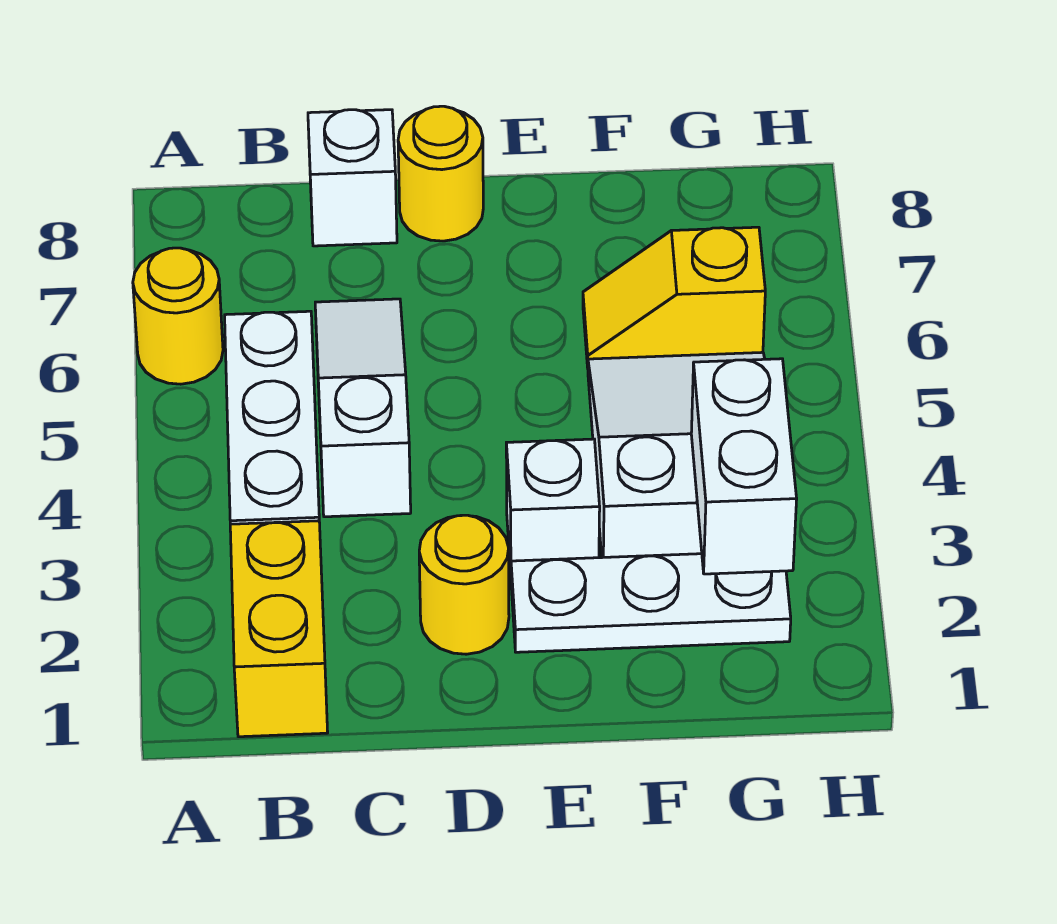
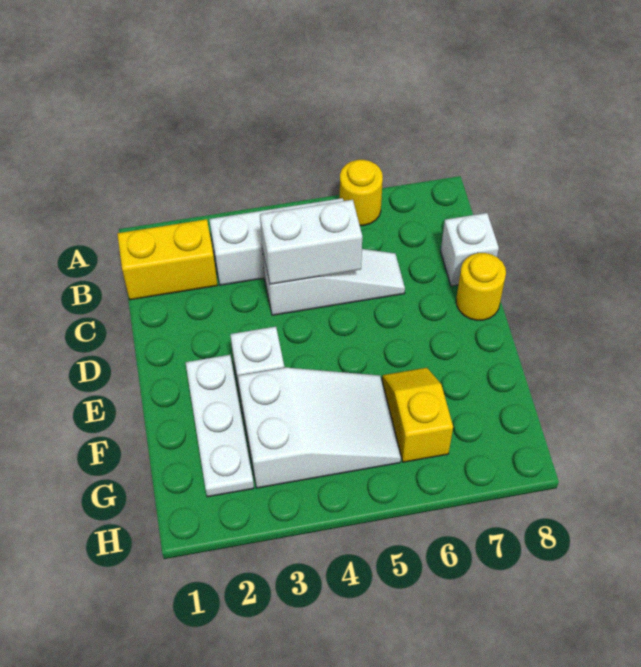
yellow 1x1 round brick [419,515,509,654] -> none
white 1x2 brick [691,359,797,574] -> white 1x2 brick moved to [260,200,362,284]

